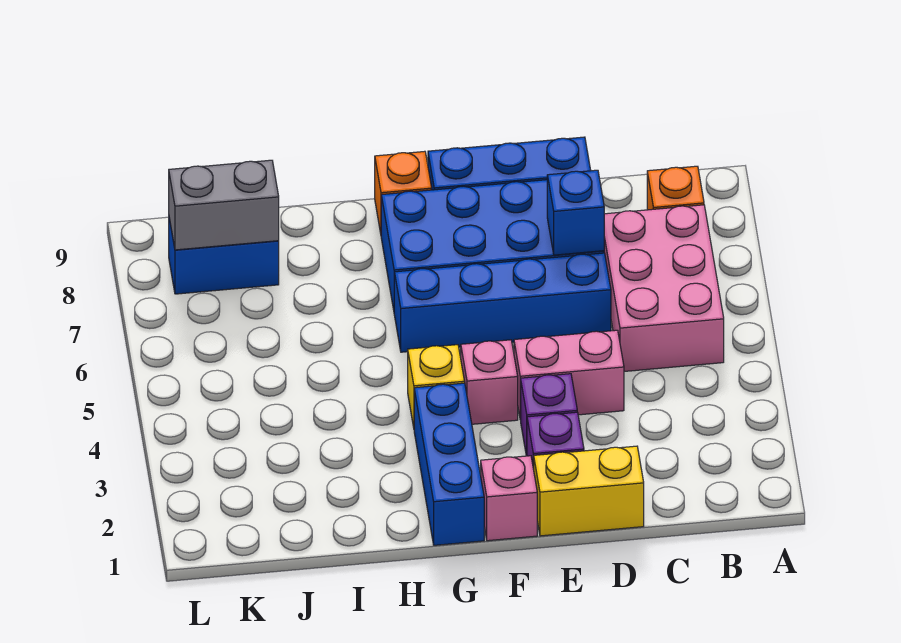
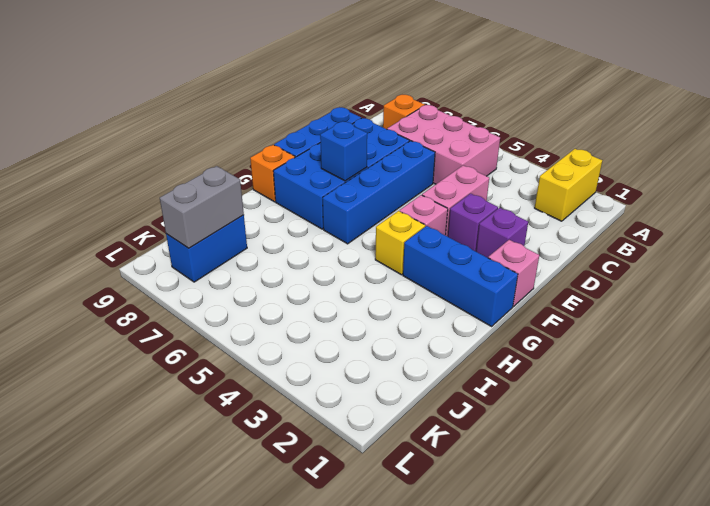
yellow 1x2 brick [534,446,644,536] -> yellow 1x2 brick moved to [535,149,602,221]
blue 1x1 brick [547,170,604,255] -> blue 1x1 brick moved to [320,121,367,181]

